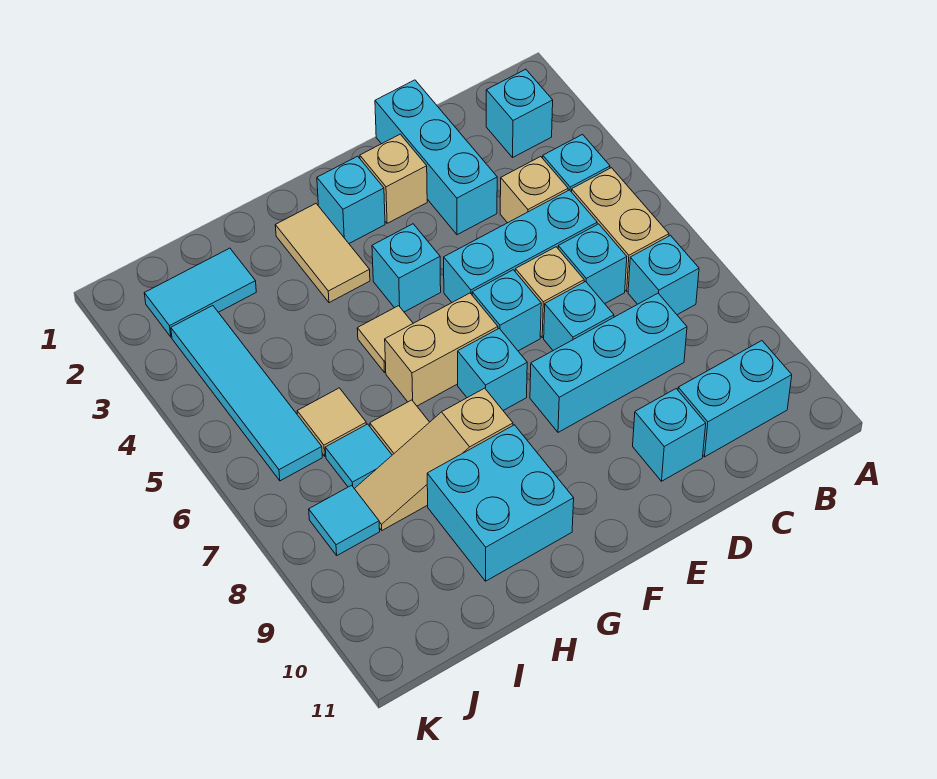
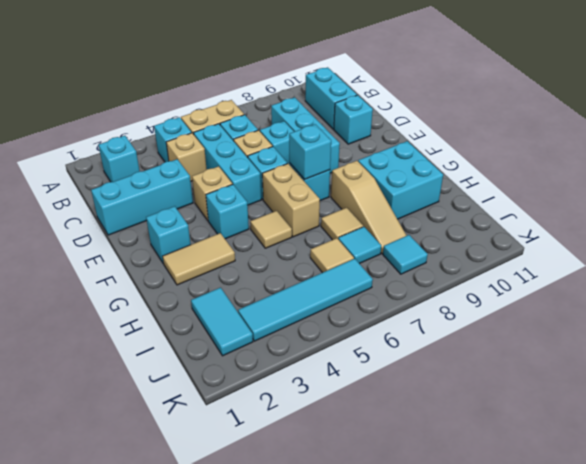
cyan 1x1 brick [628,235,699,315] -> cyan 1x1 brick moved to [289,124,331,179]
tan 1x1 brick [360,134,427,223] -> tan 1x1 brick moved to [192,166,232,220]

